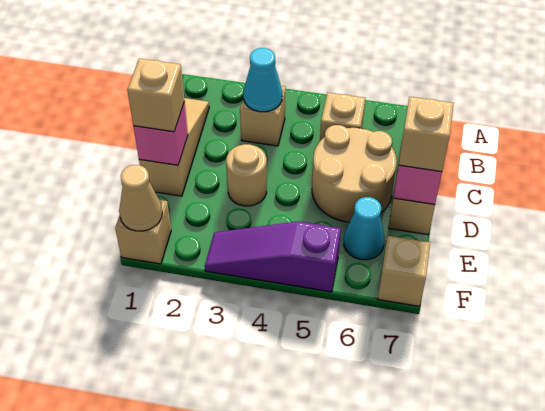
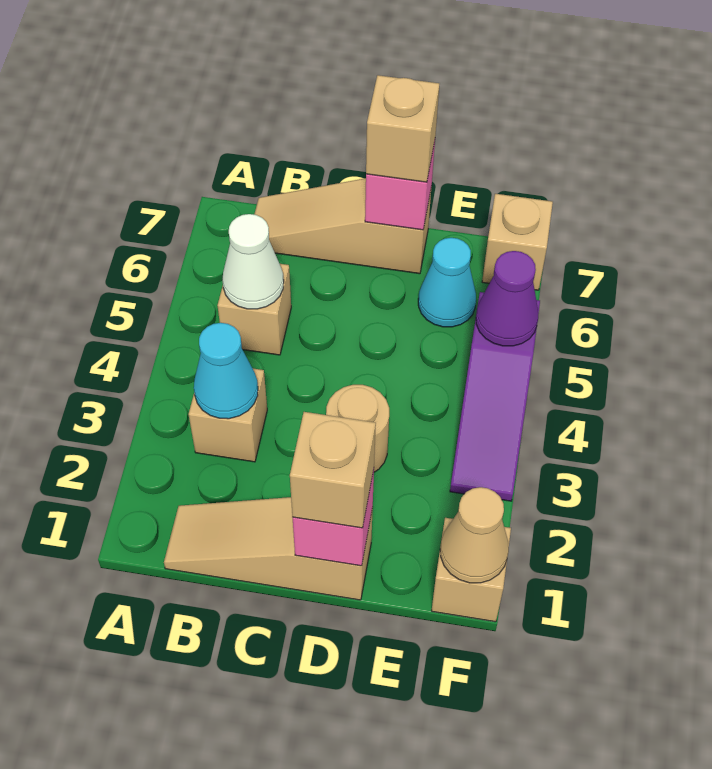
none -> white 1x1 cone [222,214,284,309]
tan 2x2 round brick [312,125,397,222] -> none
none -> purple 1x1 cone [476,251,538,346]

